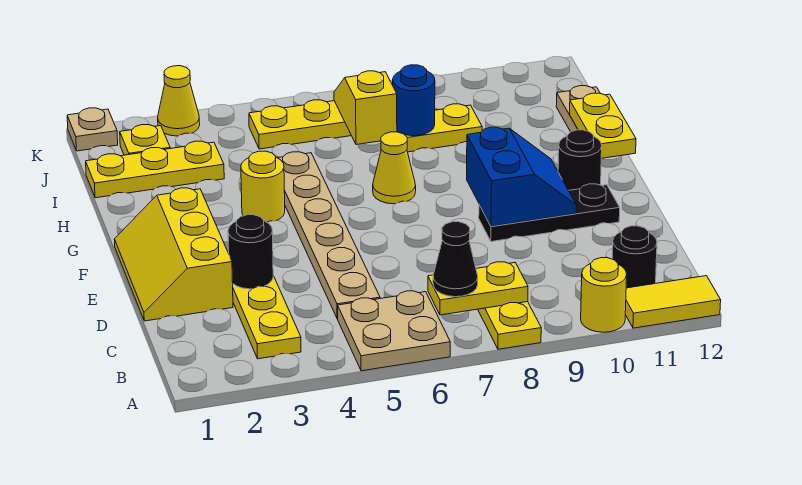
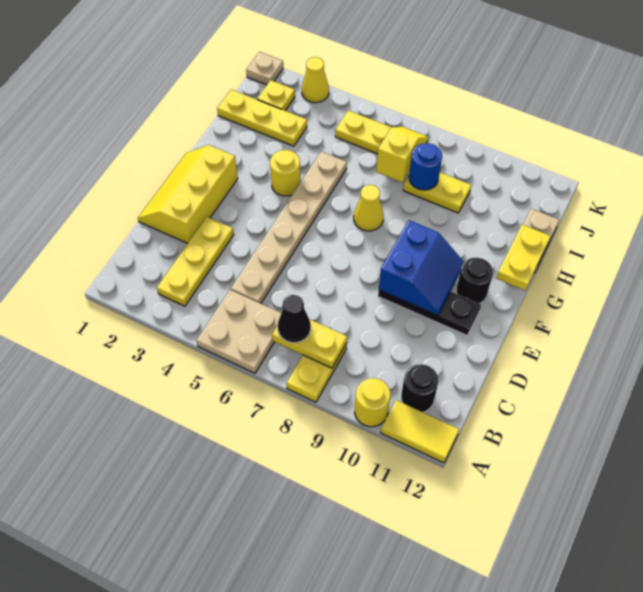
black 1x1 round brick [228,215,273,289] -> none

